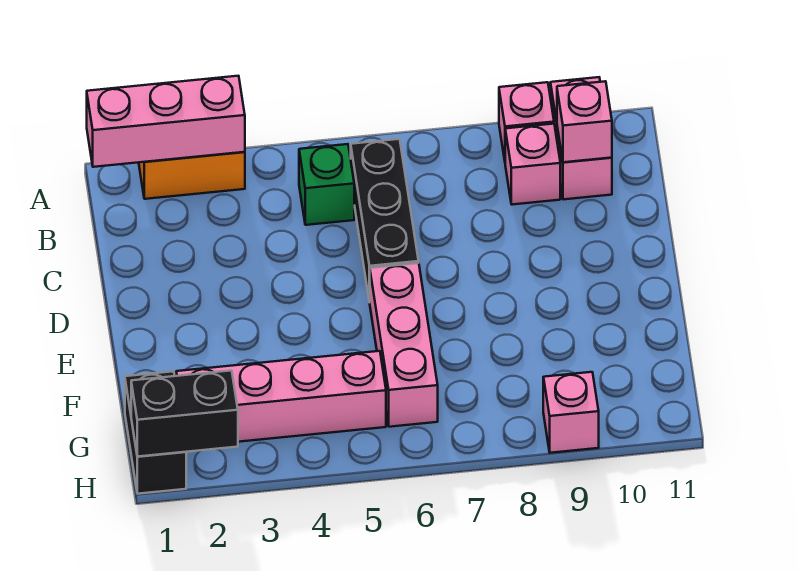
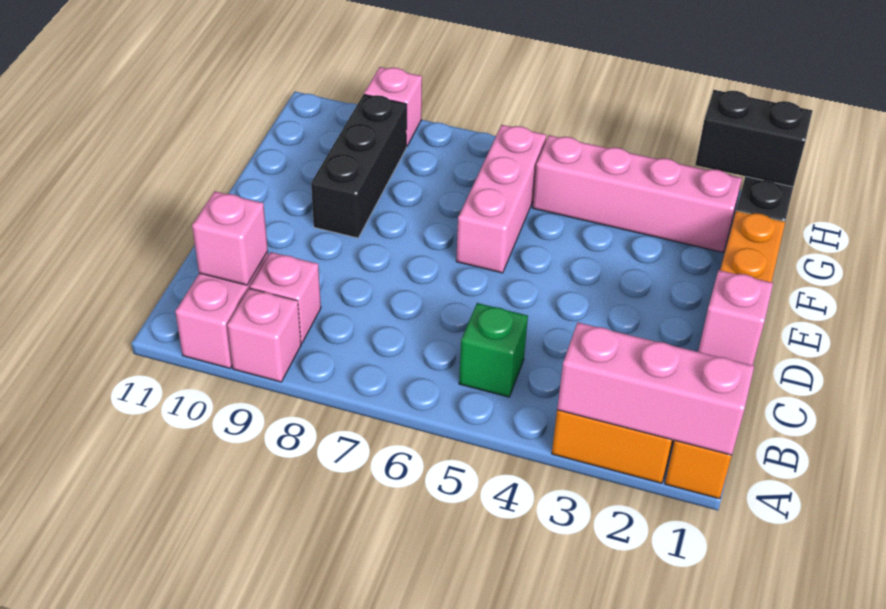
none -> orange 1x6 brick [665,211,785,499]
black 1x3 brick [351,139,419,302] -> black 1x3 brick moved to [311,94,407,238]
none -> pink 1x1 brick [698,270,773,365]

